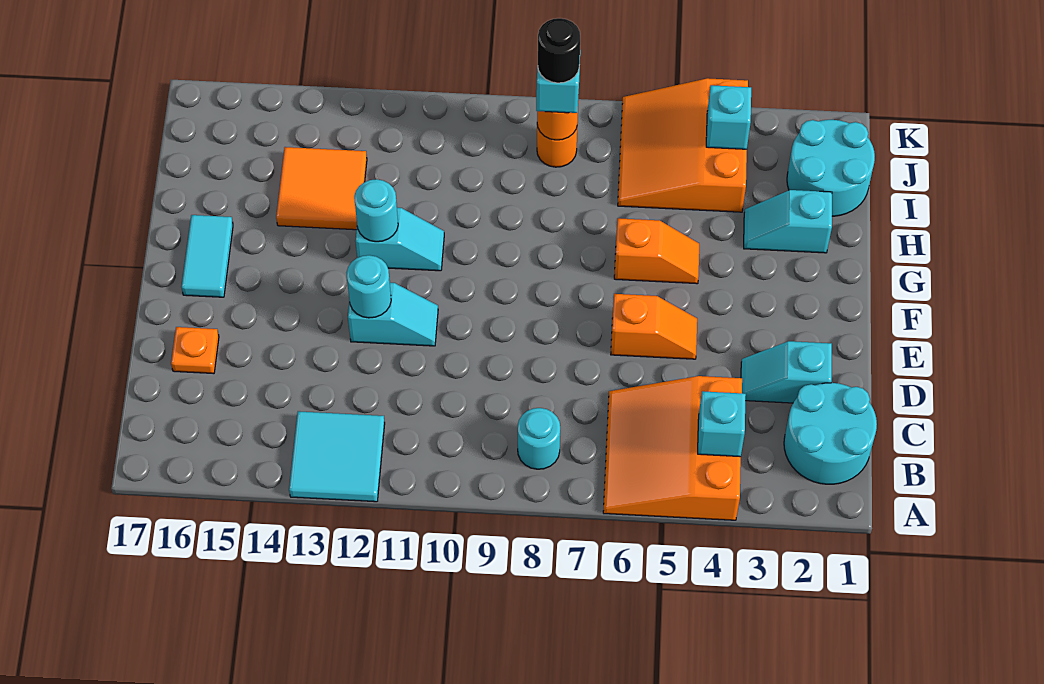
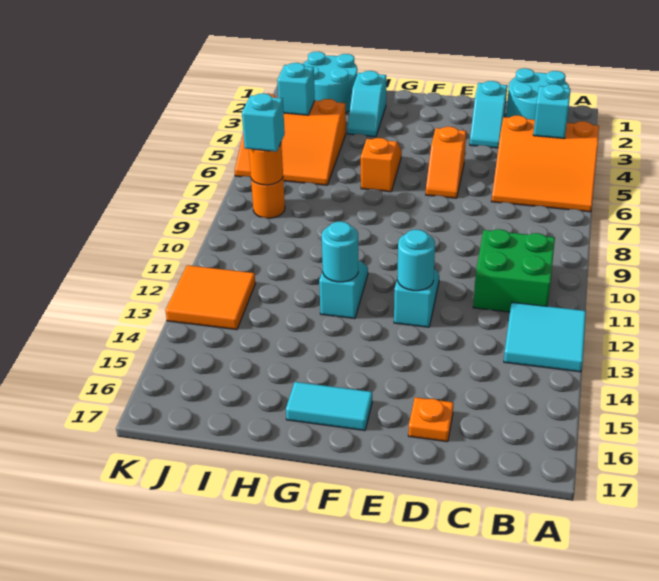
cyan 1x1 round brick [518,408,560,469] -> none
none -> green 2x2 brick [473,229,555,312]
orange 1x2 slope [611,294,697,359] -> orange 1x2 slope turned to [426,127,466,198]
orange 2x2 tile [276,147,367,230] -> orange 2x2 tile moved to [165,265,255,330]
black 1x1 round brick [538,18,580,83] -> none

